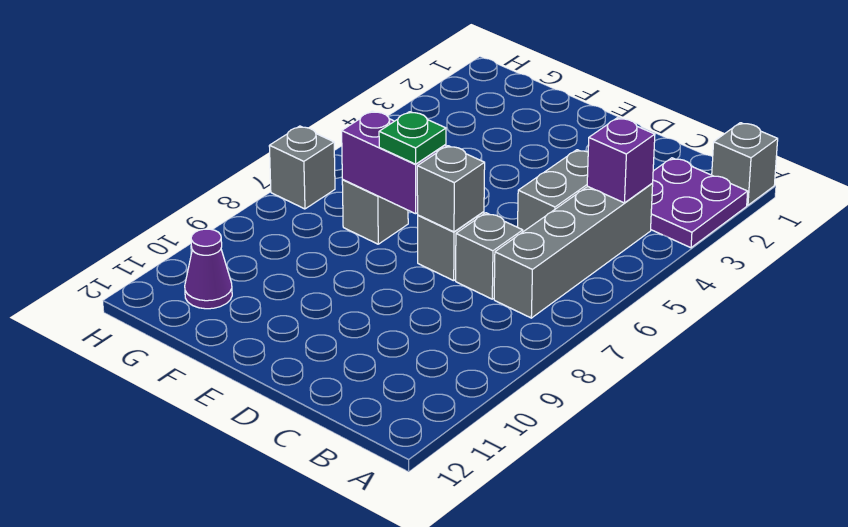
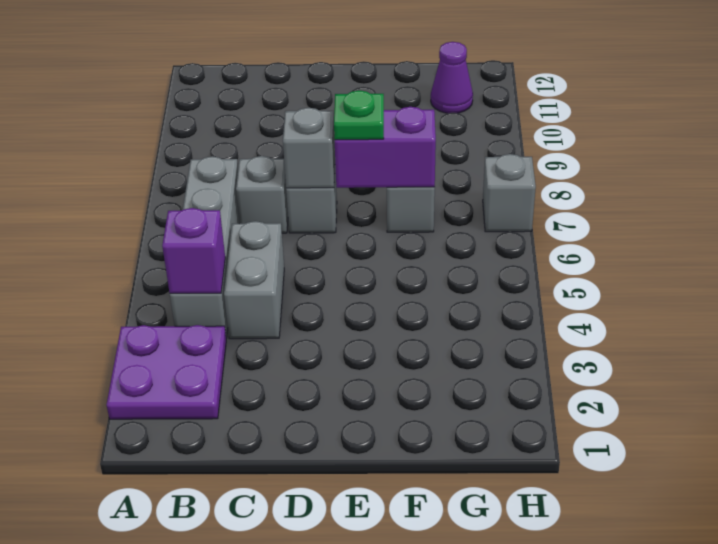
grey 1x1 brick [712,123,778,205] -> none

